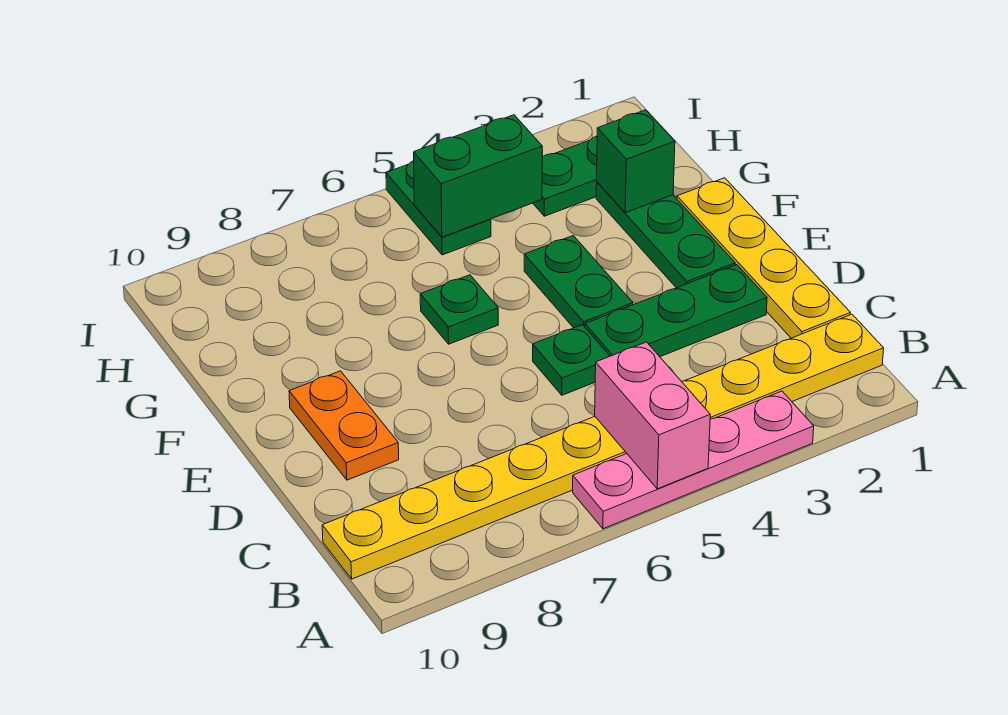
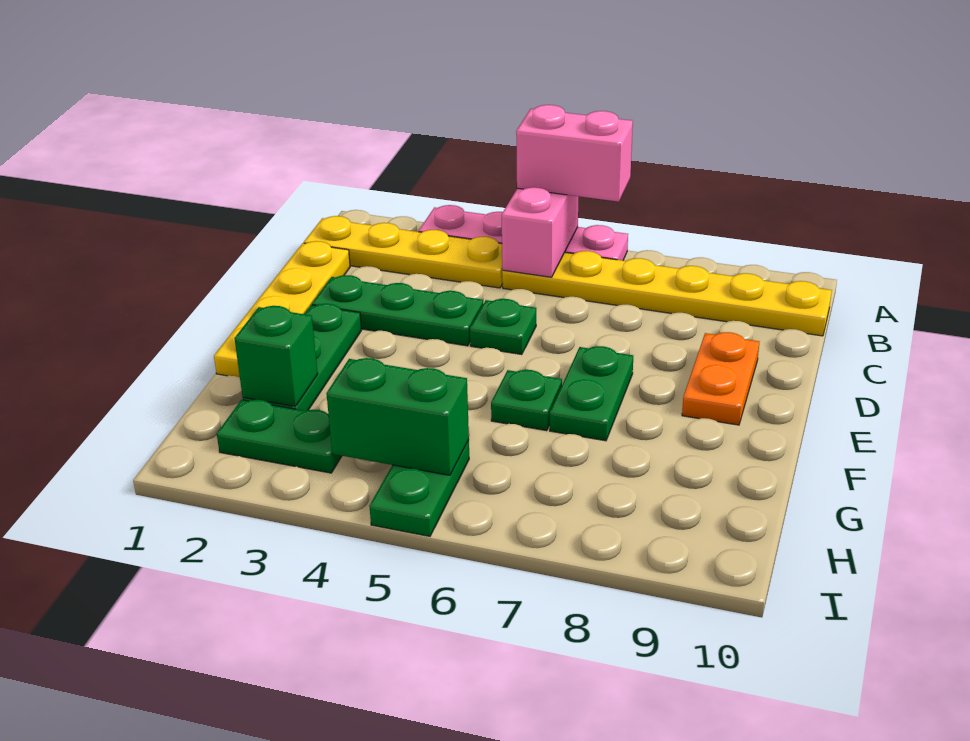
none -> pink 1x2 brick [516,105,633,202]
green 1x2 plate [524,236,633,328] -> green 1x2 plate moved to [550,346,633,441]

